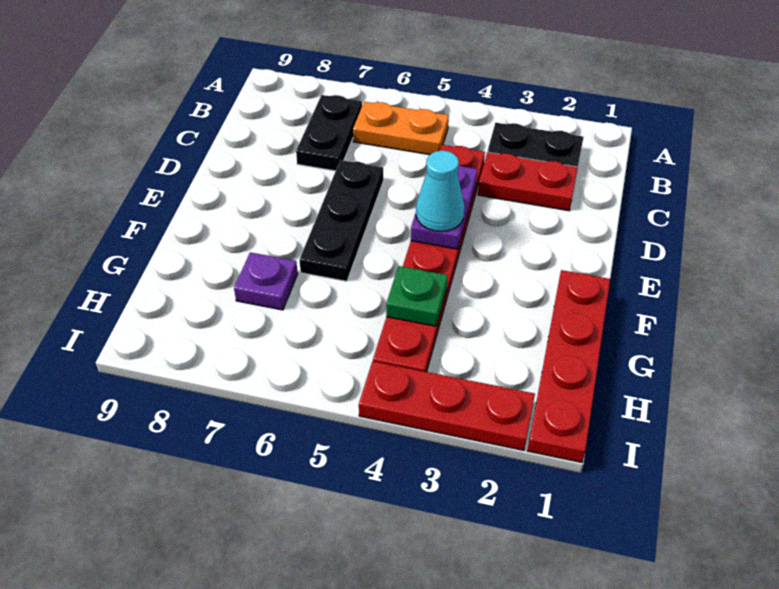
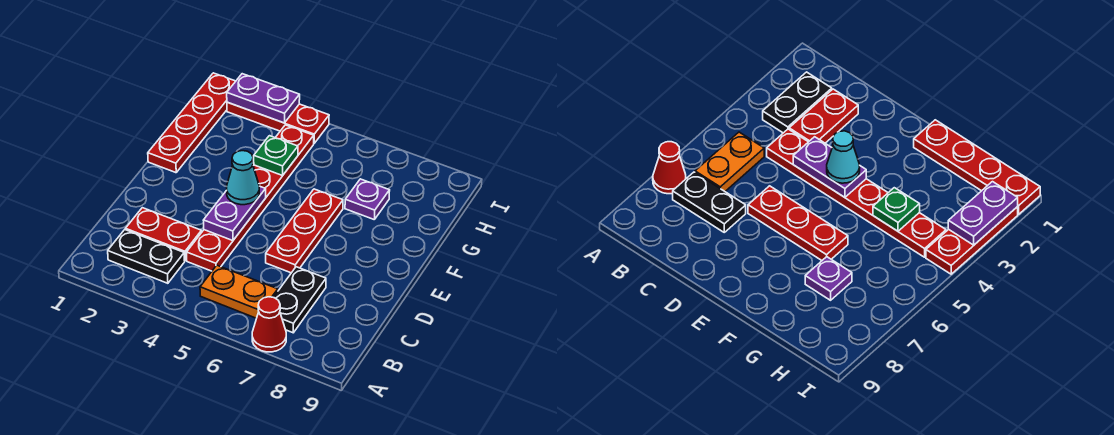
none -> red 1x1 cone [252,297,286,352]
black 1x3 plate [300,160,384,281] -> red 1x3 plate [266,189,343,273]
none -> purple 1x2 plate [227,74,300,123]

